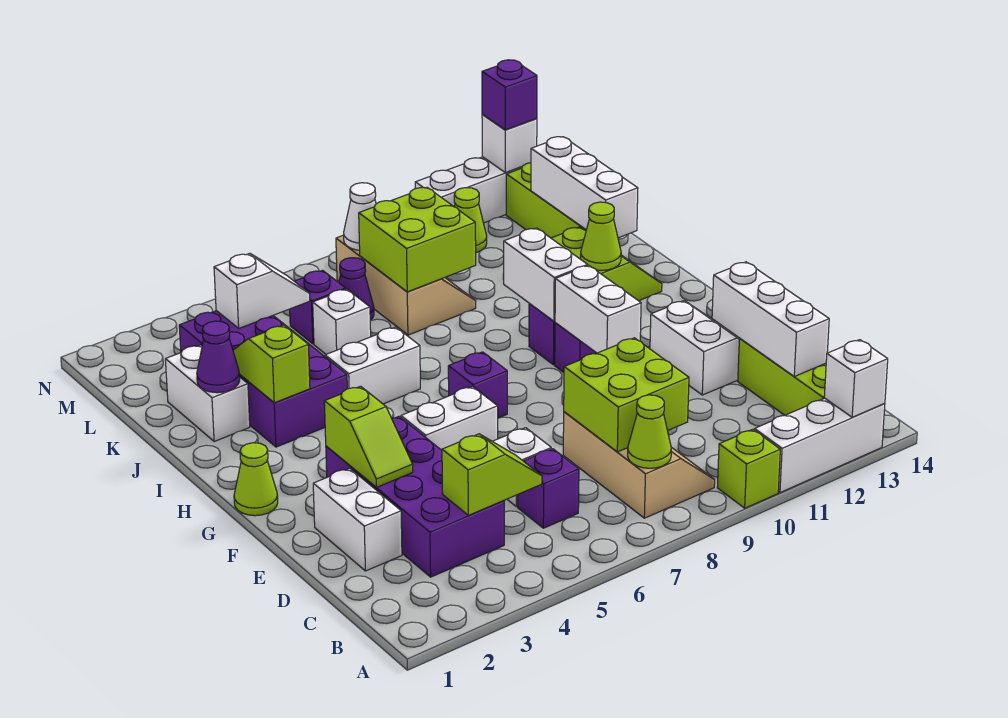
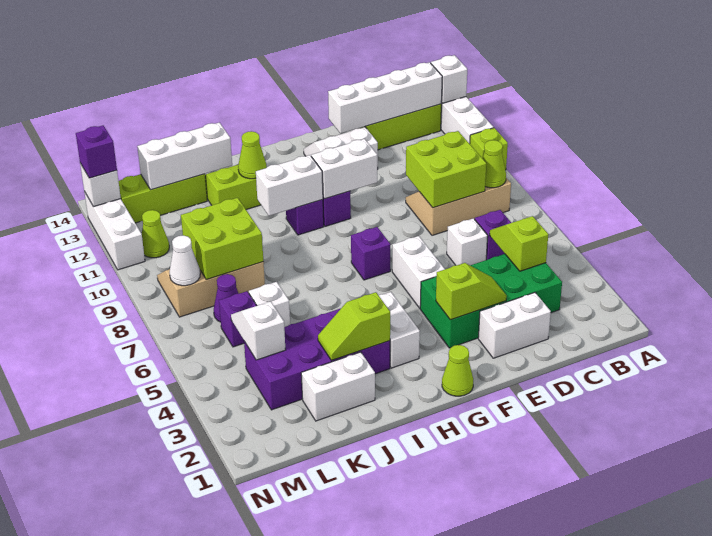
purple 2x4 brick [326,416,504,577] -> green 2x4 brick [420,254,562,348]
white 1x3 brick [712,262,829,376] -> white 1x4 brick [328,62,442,134]
white 1x2 brick [325,327,420,404] -> white 1x2 brick moved to [379,292,420,368]
purple 1x1 cone [197,321,240,393] -> none

